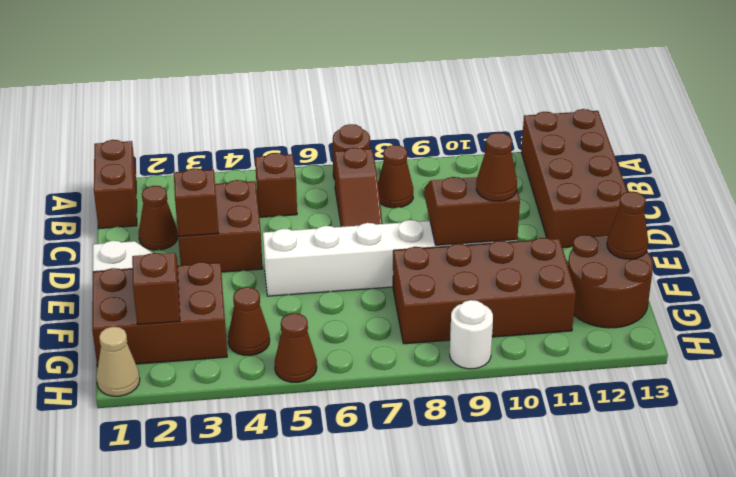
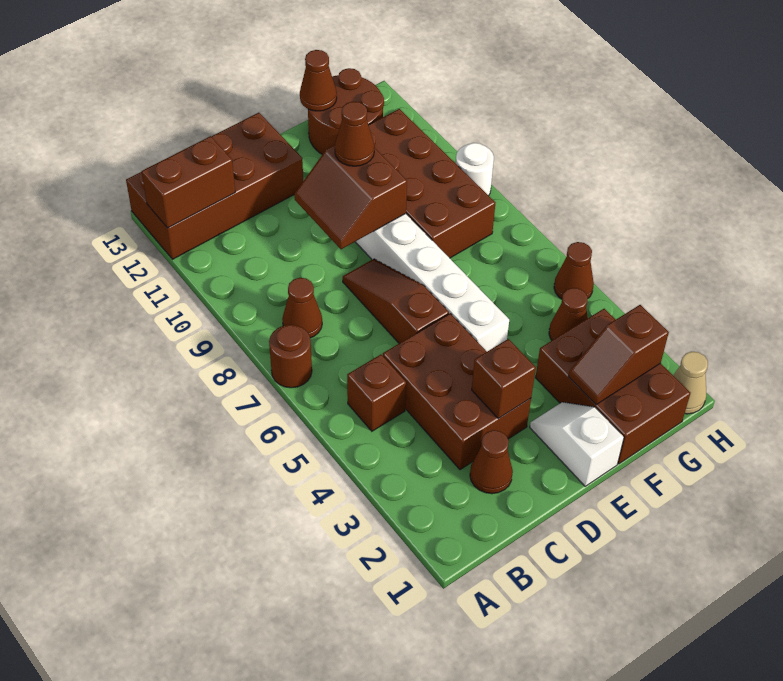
brown 1x2 brick [94,140,137,229] -> brown 1x2 brick moved to [142,136,235,228]
brown 1x3 slope [335,148,383,227] -> brown 1x3 slope turned to [343,259,449,343]
brown 2x2 brick [178,180,263,272] -> brown 2x3 brick [383,313,531,470]

